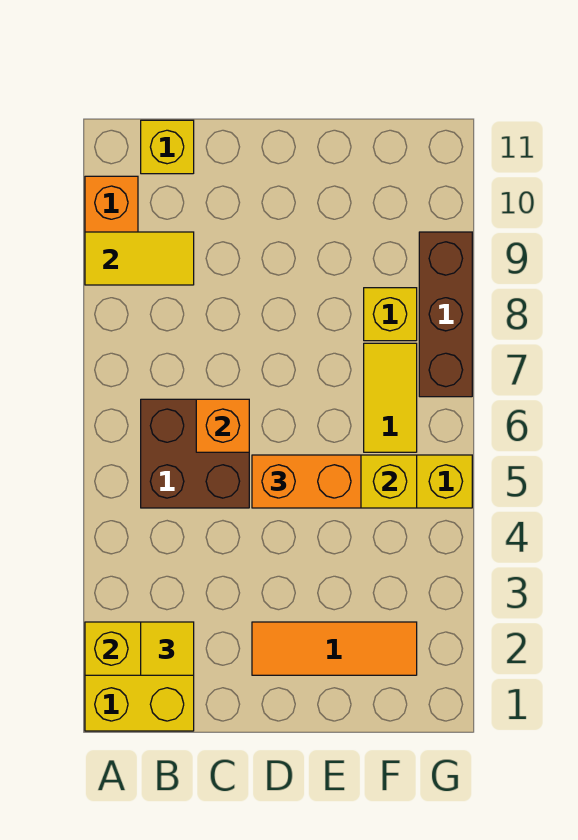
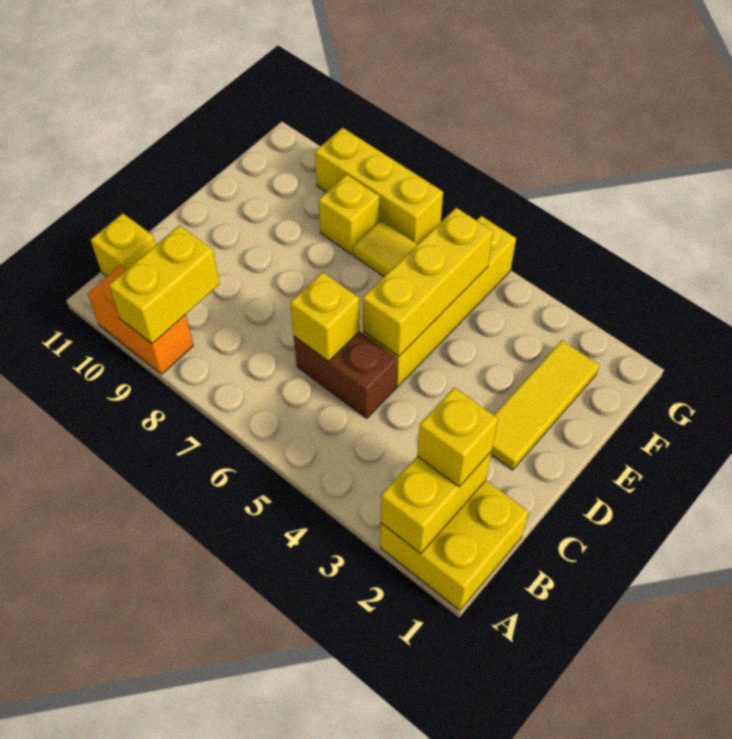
yellow 1x2 tile [85,232,194,285] -> yellow 1x2 brick [109,225,220,344]
yellow 1x1 tile [141,622,194,675] -> yellow 1x1 brick [417,387,498,487]
brown 2x2 brick [141,399,249,508] -> brown 1x2 brick [294,331,397,418]
orange 1x1 brick [196,399,249,452] -> yellow 1x1 brick [290,272,360,361]
orange 1x3 tile [252,622,417,675] -> yellow 1x3 tile [491,340,599,470]
orange 1x2 brick [252,455,361,508] -> none
brown 1x3 brick [419,232,472,397] -> yellow 1x3 brick [315,128,443,244]

